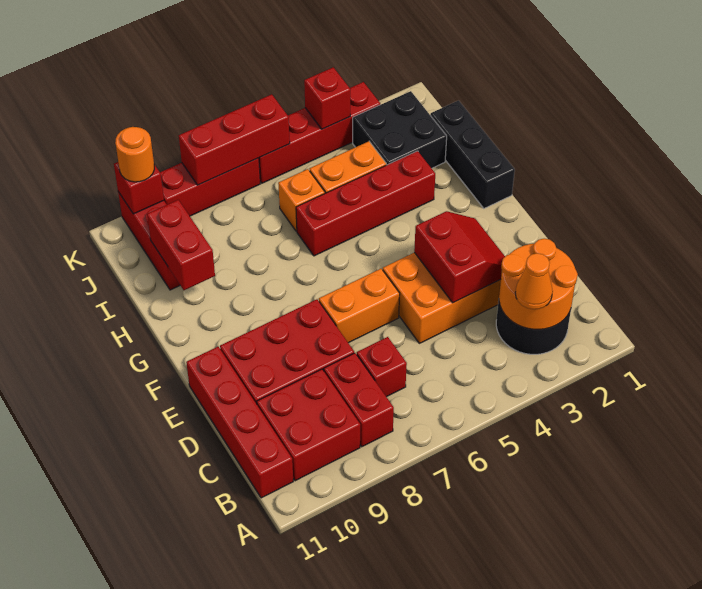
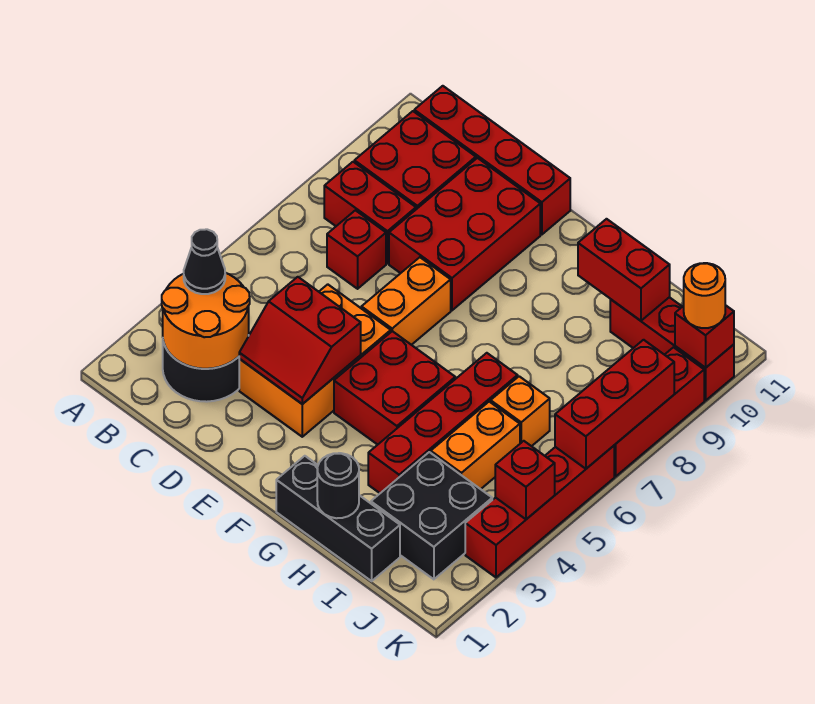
orange 1x1 cone [515,253,553,309] -> black 1x1 cone [184,229,225,294]
none -> red 2x2 brick [334,331,455,445]
none -> black 1x1 round brick [317,453,359,518]

